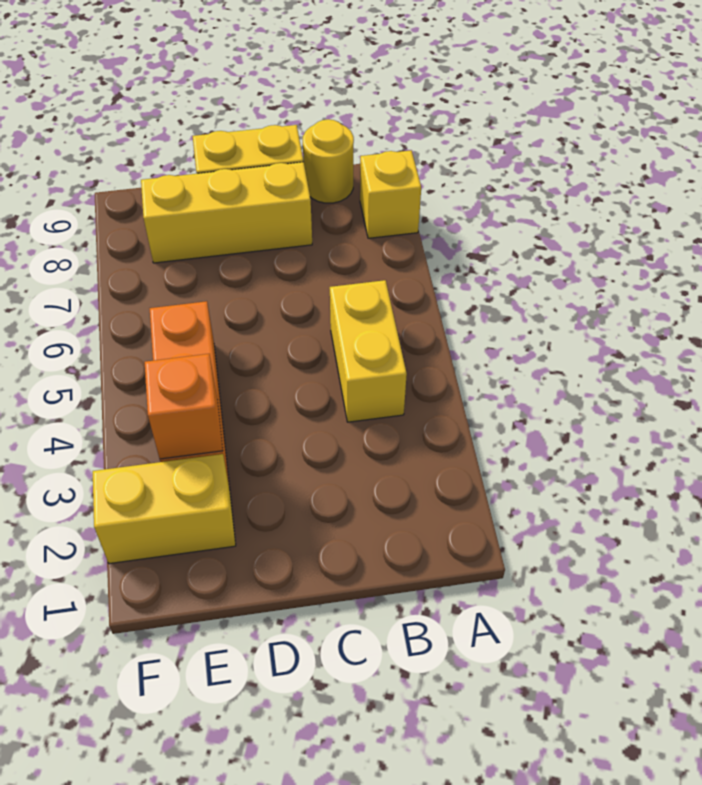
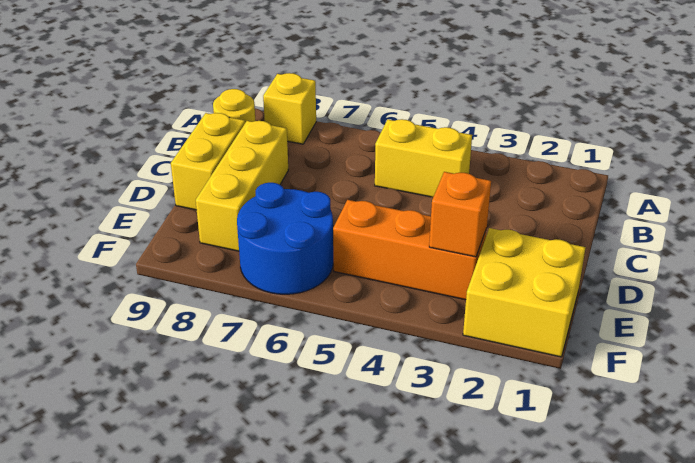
yellow 1x2 brick [93,454,236,564] -> yellow 2x2 brick [463,228,586,357]
none -> blue 2x2 round brick [237,183,333,294]

